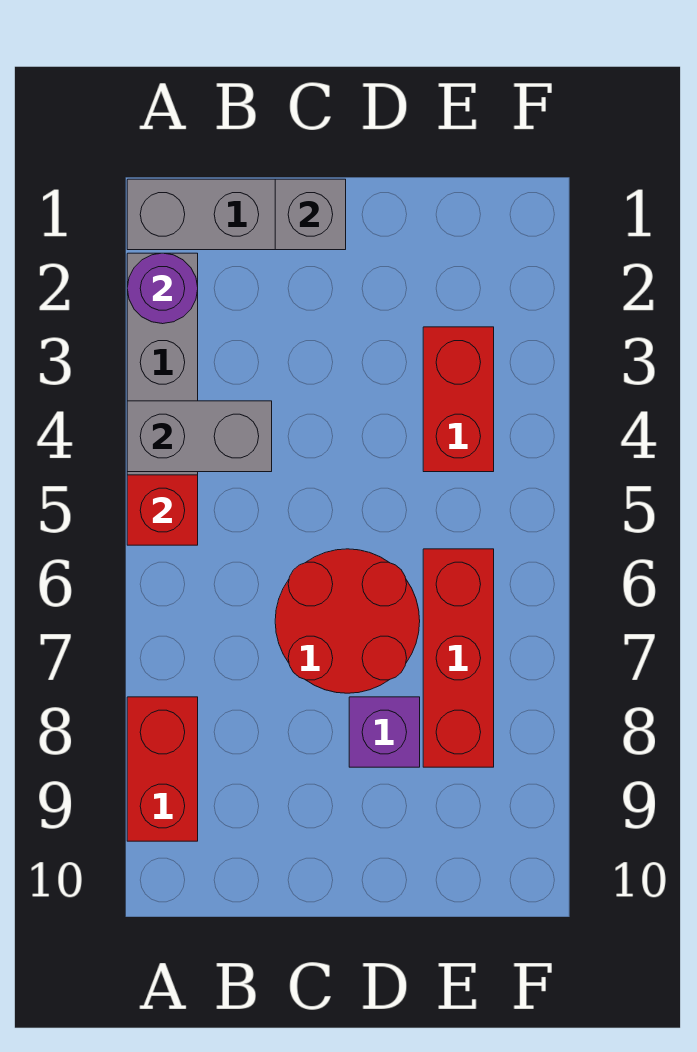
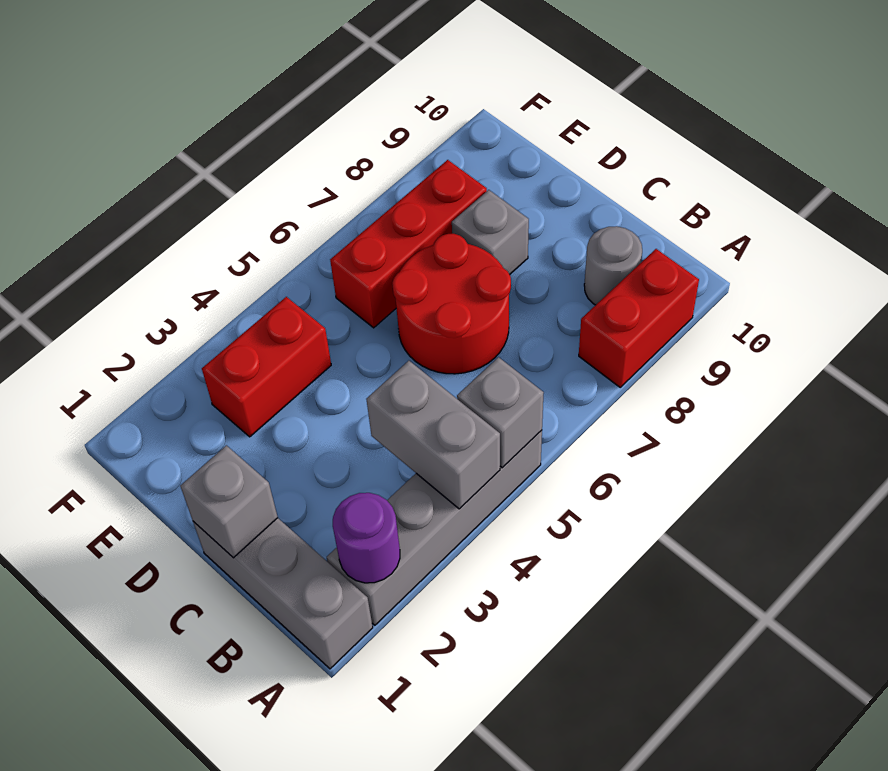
red 1x1 brick [127,475,198,545] -> grey 1x1 brick [457,357,544,468]
none -> grey 1x1 round brick [584,226,642,305]
purple 1x1 brick [349,697,420,767] -> grey 1x1 brick [452,190,529,274]

